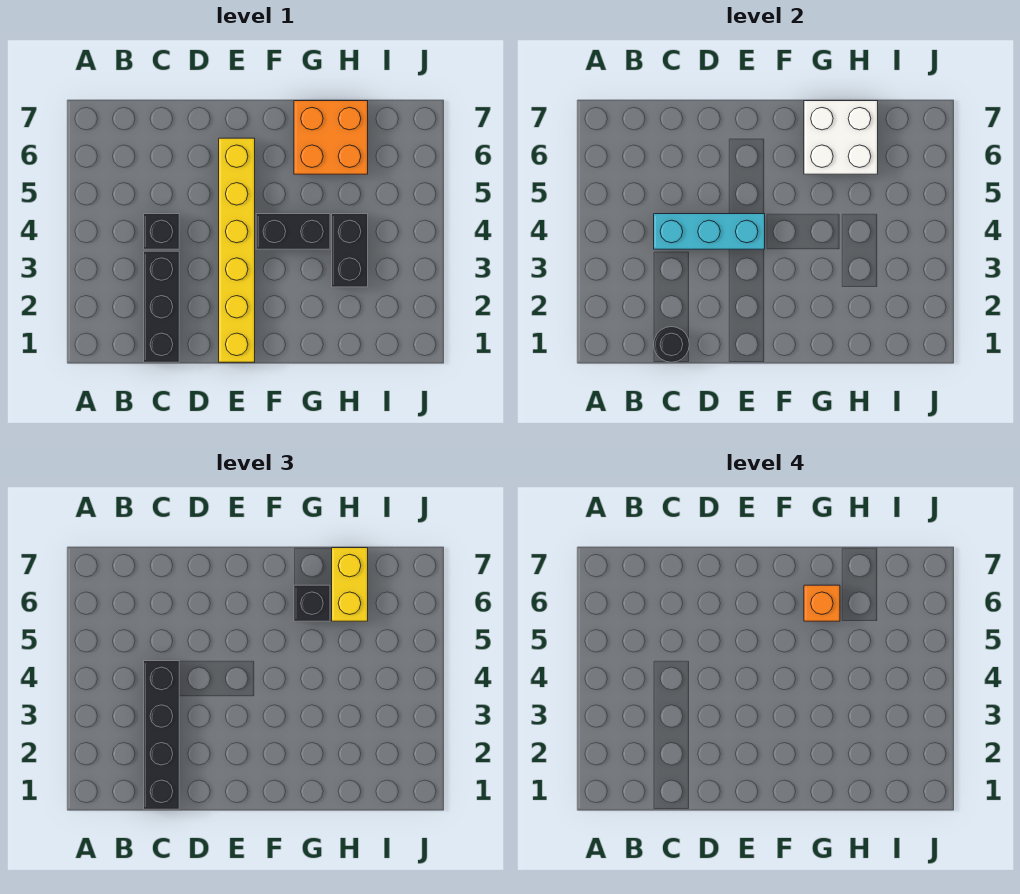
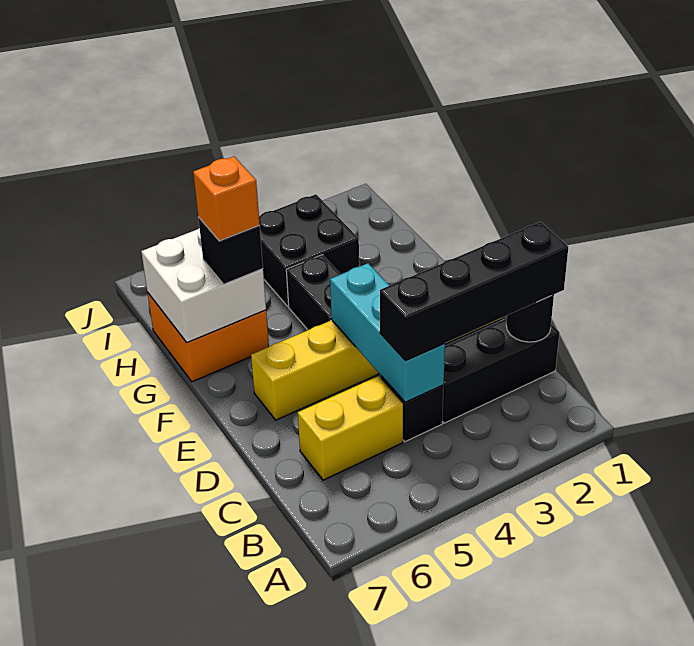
black 1x2 brick [332,214,368,287] -> black 2x2 brick [259,194,359,306]
yellow 1x2 brick [332,548,368,621] -> yellow 1x2 brick moved to [298,376,403,480]

